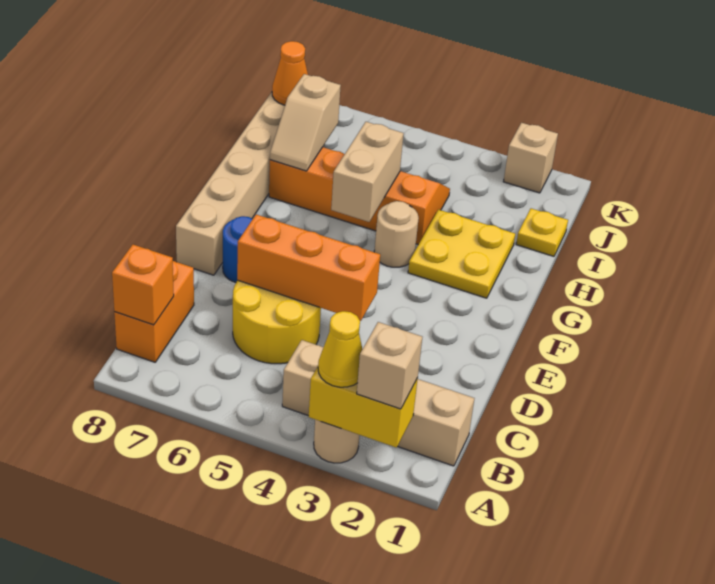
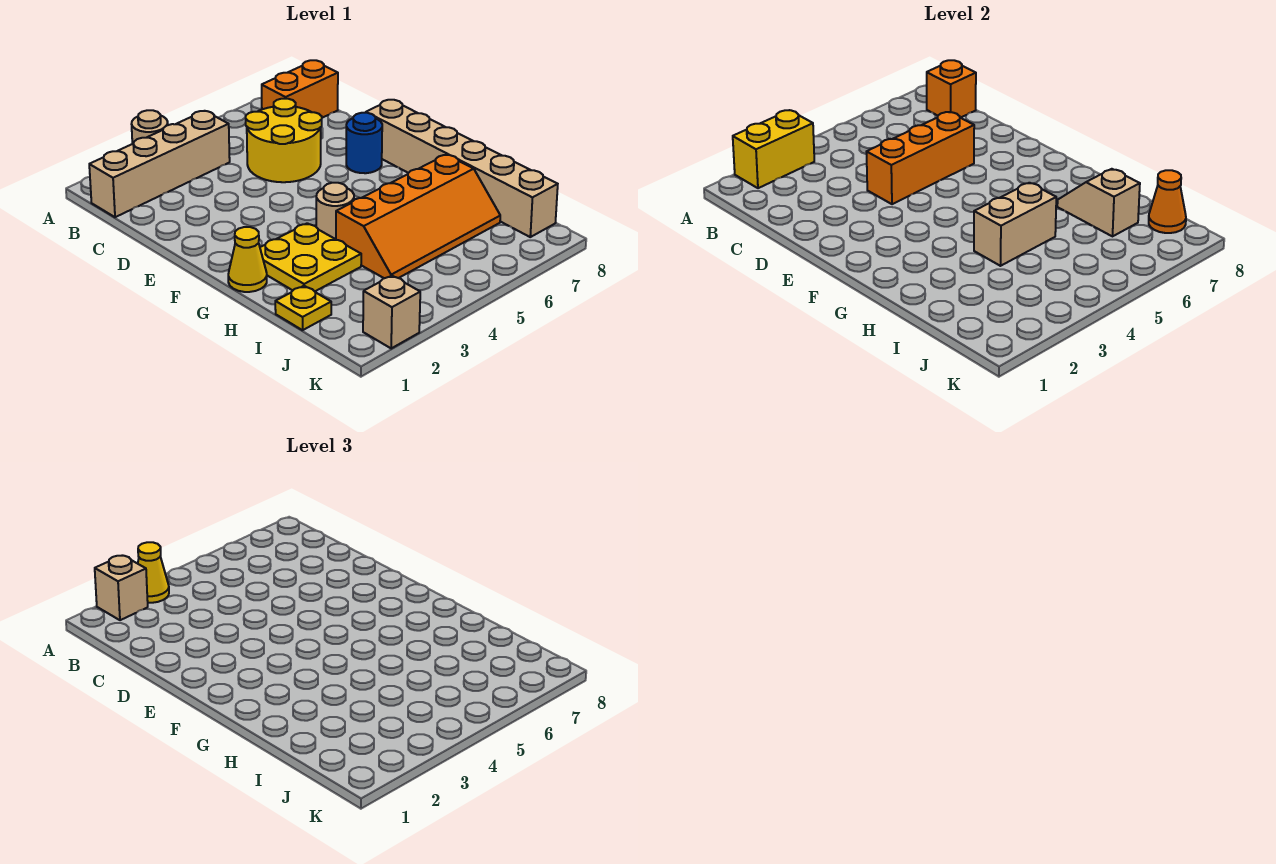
orange 1x2 brick [114,261,194,362] -> orange 1x2 brick turned to [262,60,338,118]
none -> yellow 1x1 cone [228,227,267,292]
tan 1x2 brick [331,122,404,222] -> tan 1x2 brick turned to [974,183,1056,266]

